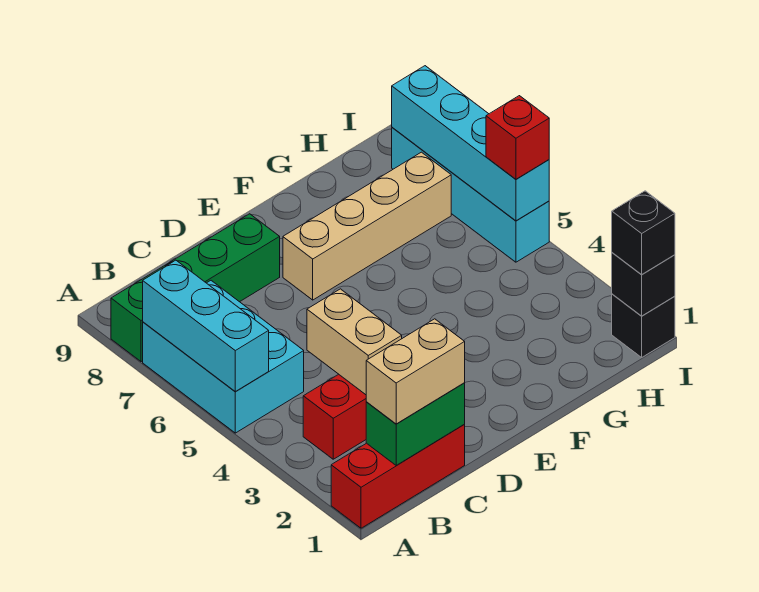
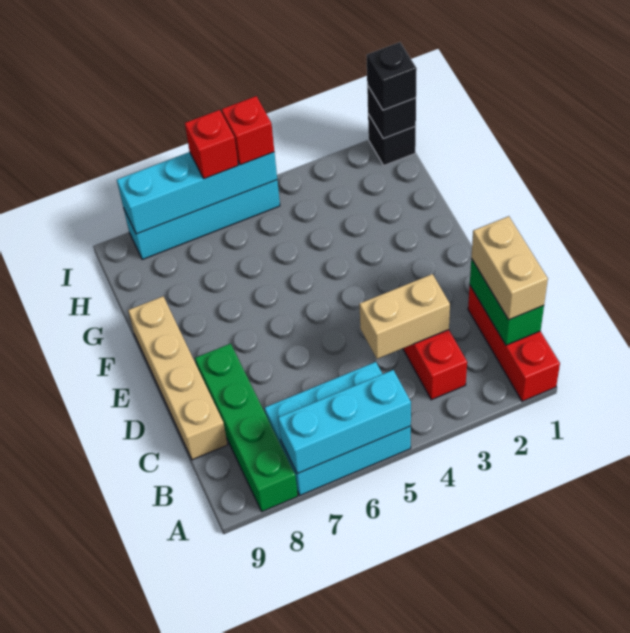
tan 1x4 brick [283,152,451,300] -> tan 1x4 brick moved to [128,296,228,460]
none -> red 1x1 brick [185,110,238,179]

